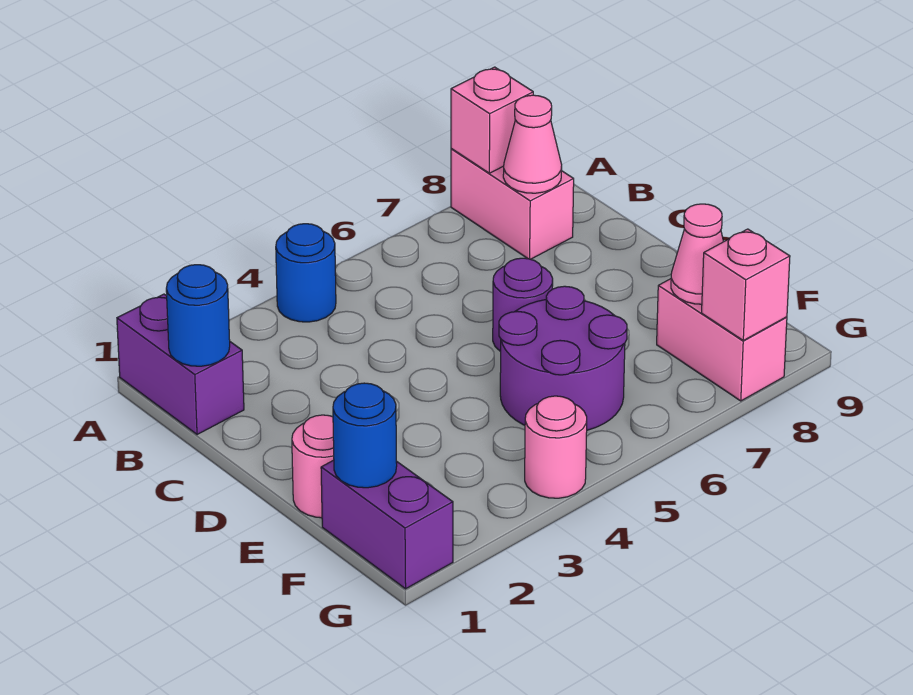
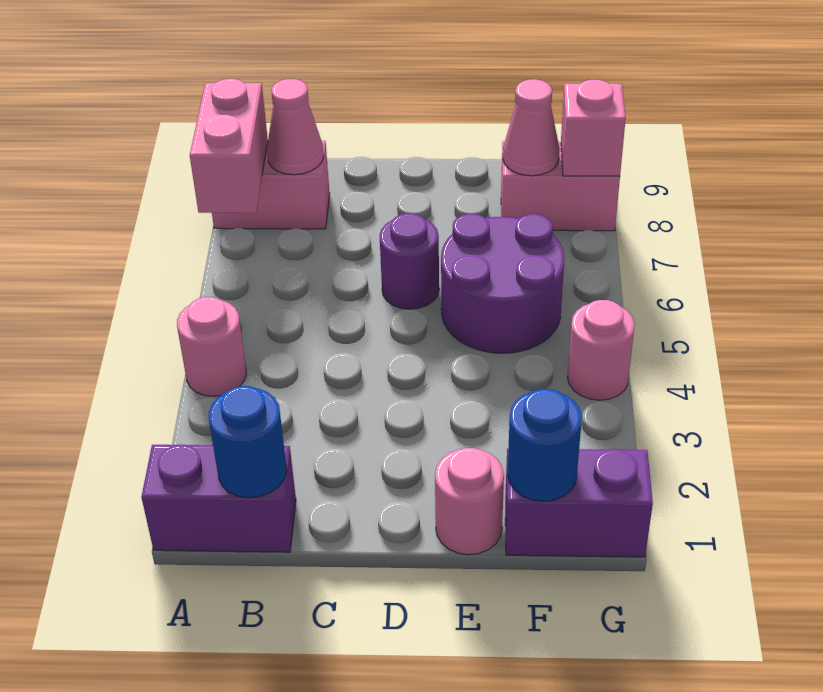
blue 1x1 round brick [276,224,336,322] -> pink 1x1 round brick [177,297,247,396]
pink 1x1 brick [451,67,533,173] -> pink 1x2 brick [190,79,268,213]

